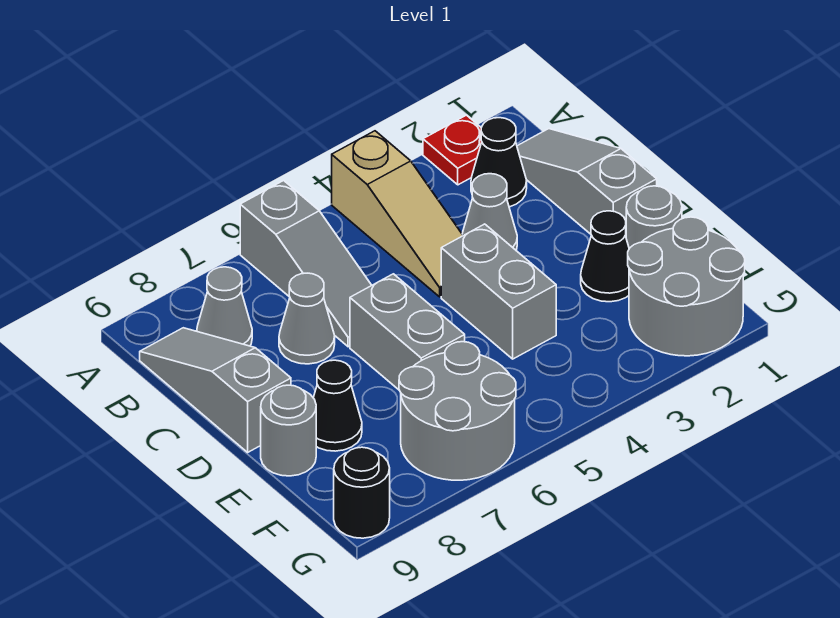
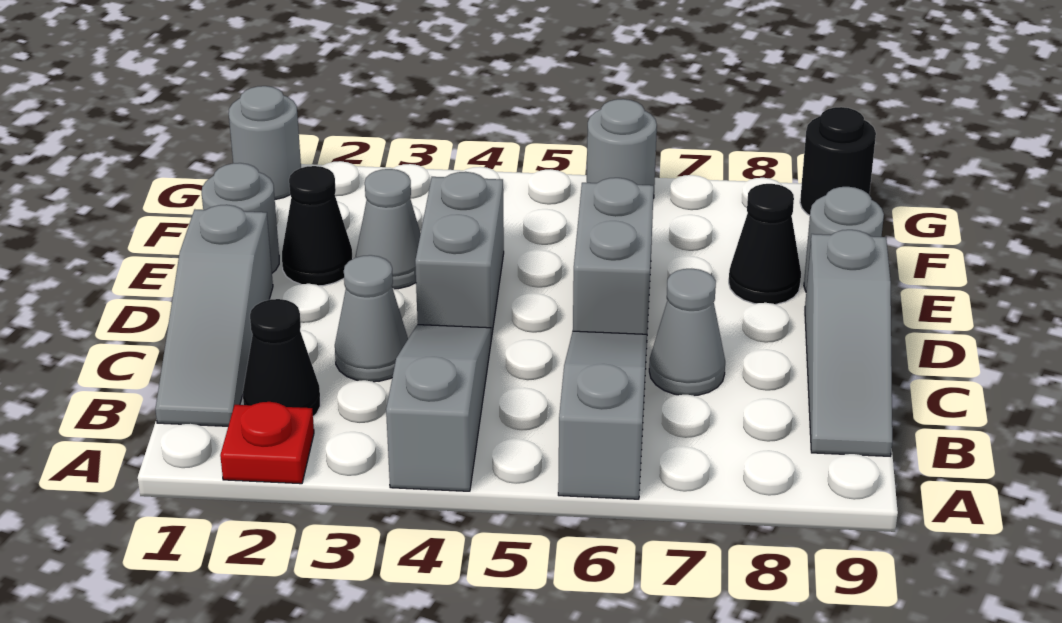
tan 1x3 slope [332,131,463,297] -> grey 1x3 slope [386,325,491,491]
grey 1x1 cone [197,267,252,346] -> grey 1x1 cone moved to [356,169,421,289]
grey 2x2 round brick [628,217,745,356] -> grey 1x1 round brick [229,86,301,199]
grey 2x2 round brick [399,342,516,480] -> grey 1x1 round brick [587,99,657,198]

